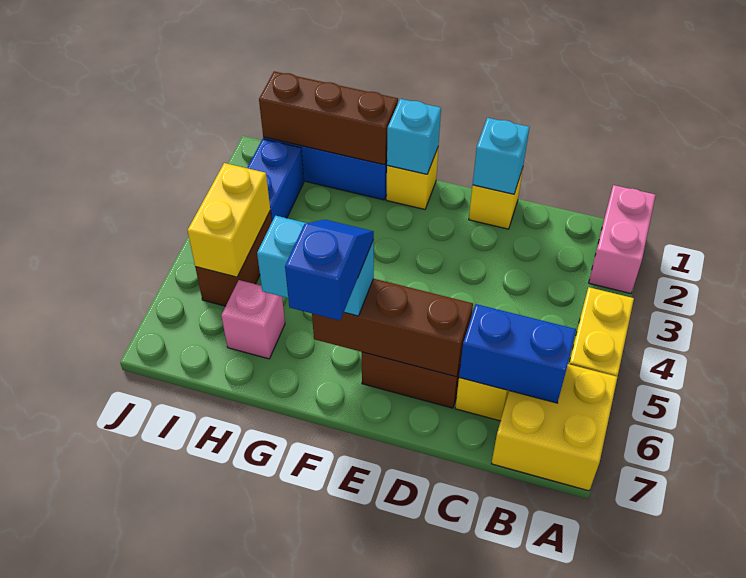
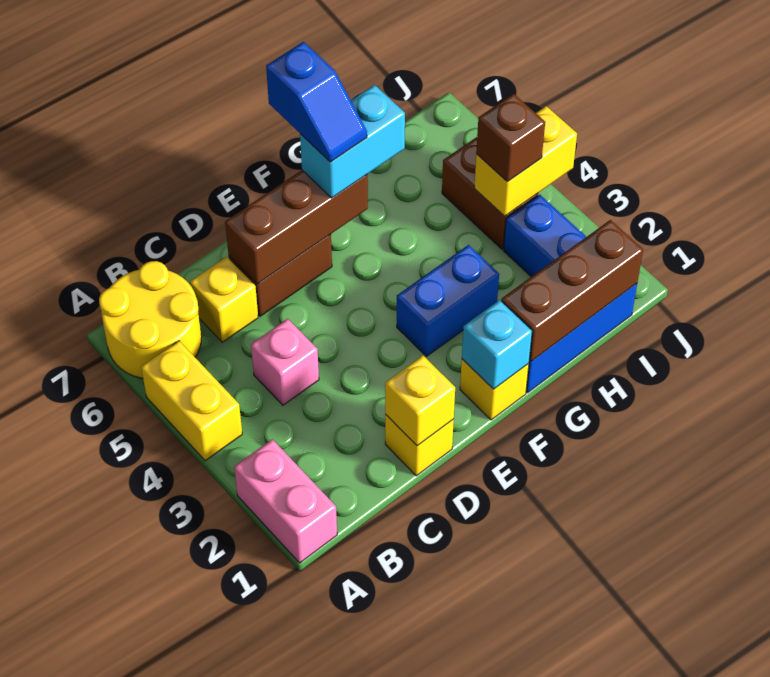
yellow 2x2 brick [491,364,617,491] -> yellow 2x2 round brick [99,261,202,378]
blue 1x2 brick [459,304,576,403] -> blue 1x2 brick moved to [397,245,499,356]
cyan 1x1 brick [473,118,529,194] -> yellow 1x1 brick [385,356,455,446]
pink 1x1 brick [221,280,285,359] -> pink 1x1 brick moved to [251,319,319,405]
yellow 1x2 brick [188,163,270,277] -> yellow 1x2 brick turned to [474,106,577,216]
none -> brown 1x1 brick [476,94,545,182]

